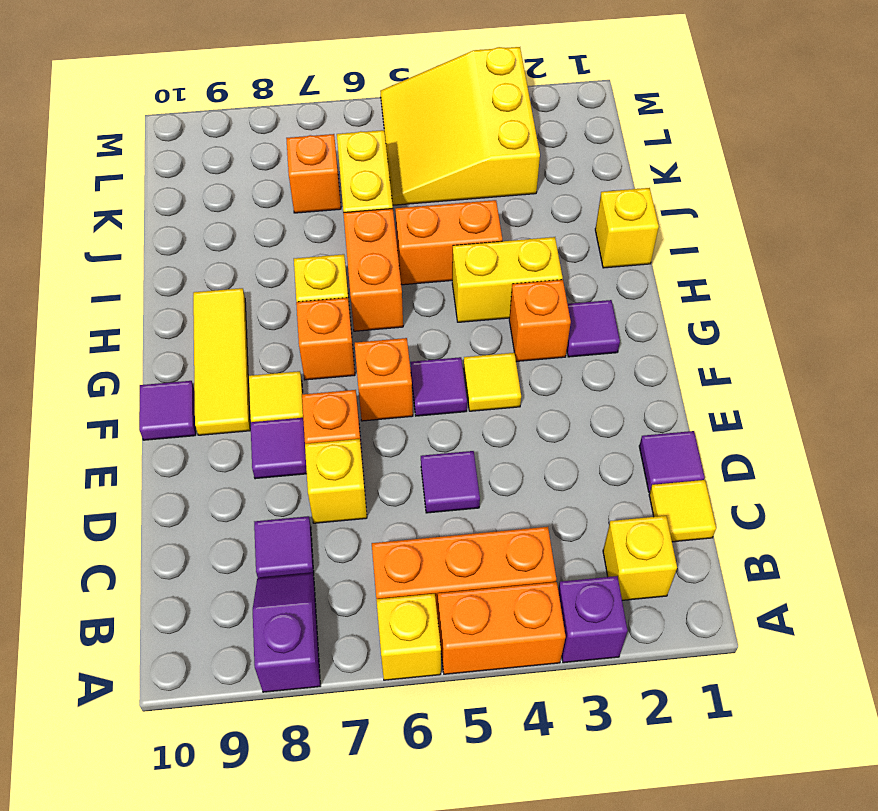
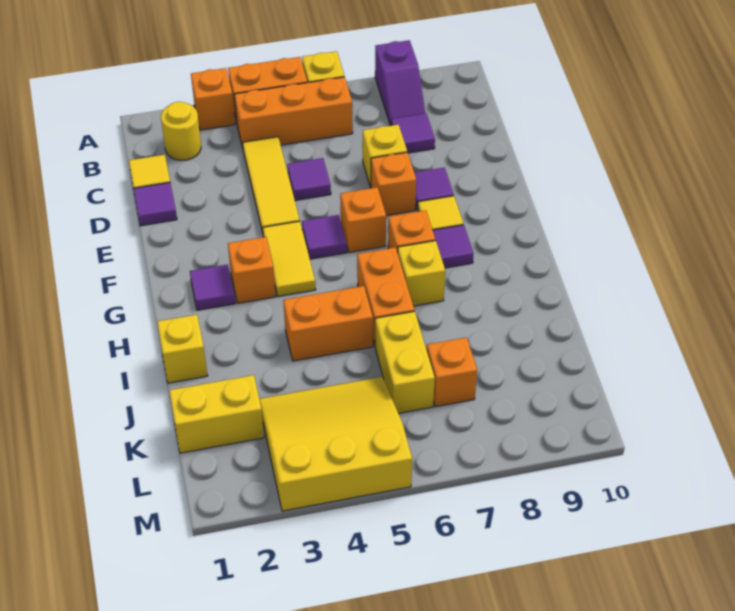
purple 1x1 brick [558,576,627,663] -> orange 1x1 brick [191,68,235,130]
yellow 1x1 brick [603,516,677,600] -> yellow 1x1 round brick [161,102,201,160]
yellow 1x1 tile [464,353,521,411] -> yellow 1x2 tile [263,221,316,297]
yellow 1x3 tile [193,288,250,435] -> yellow 1x3 tile moved to [243,137,300,233]
purple 1x1 tile [139,381,196,440] -> purple 1x1 tile moved to [433,225,474,268]
yellow 1x2 brick [452,237,563,322] -> yellow 1x2 brick moved to [169,375,264,453]
yellow 3x3 slope [381,47,540,205] -> yellow 3x3 slope turned to [259,377,412,511]

